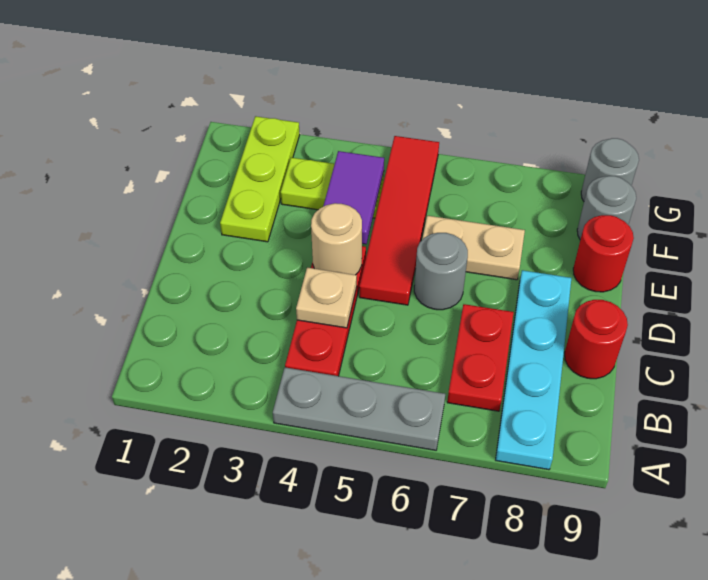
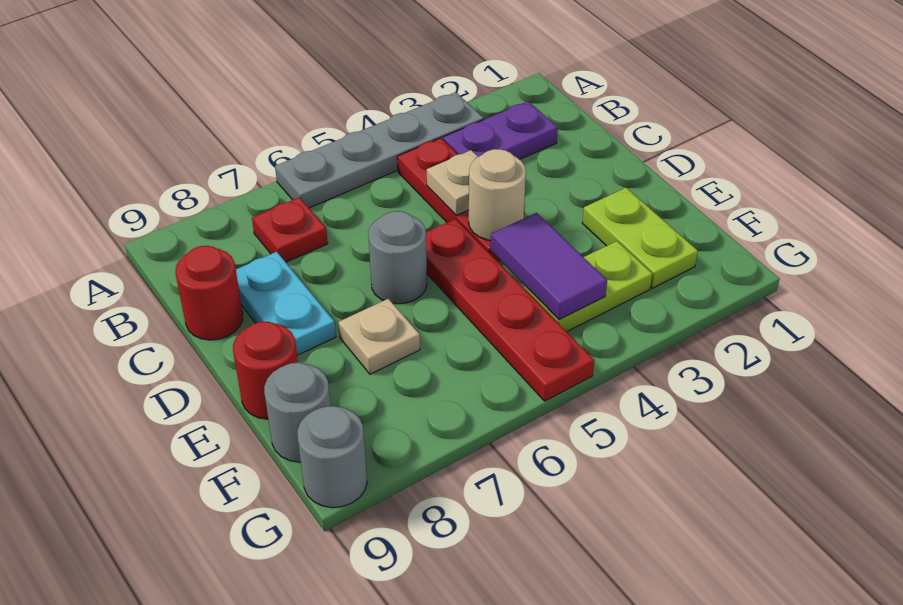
grey 1x3 plate [273,368,445,450] -> grey 1x4 plate [275,92,484,208]
cyan 1x4 plate [496,270,571,470] -> cyan 1x2 plate [236,252,336,355]
none -> purple 1x2 plate [443,101,558,159]
red 1x2 plate [447,304,514,411] -> red 1x1 plate [252,197,328,262]
red 1x4 tile [359,136,439,305] -> red 1x4 plate [426,219,594,401]
lime 1x3 plate [220,116,300,242] -> lime 1x2 plate [582,188,698,288]
tan 1x2 plate [422,216,525,280] -> tan 1x1 plate [339,299,420,374]

